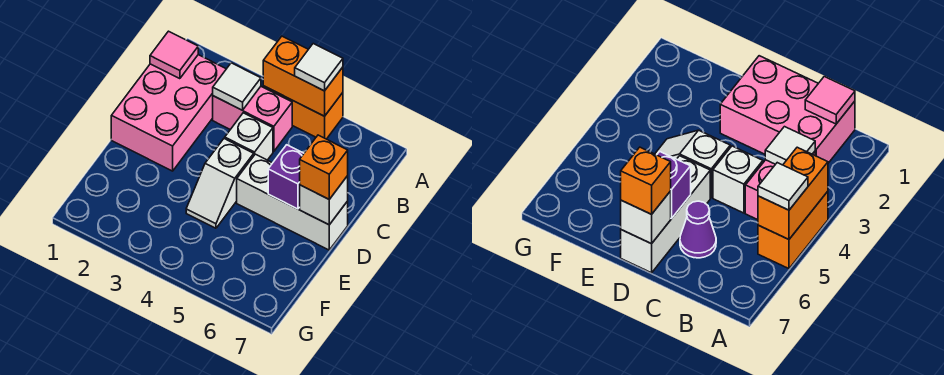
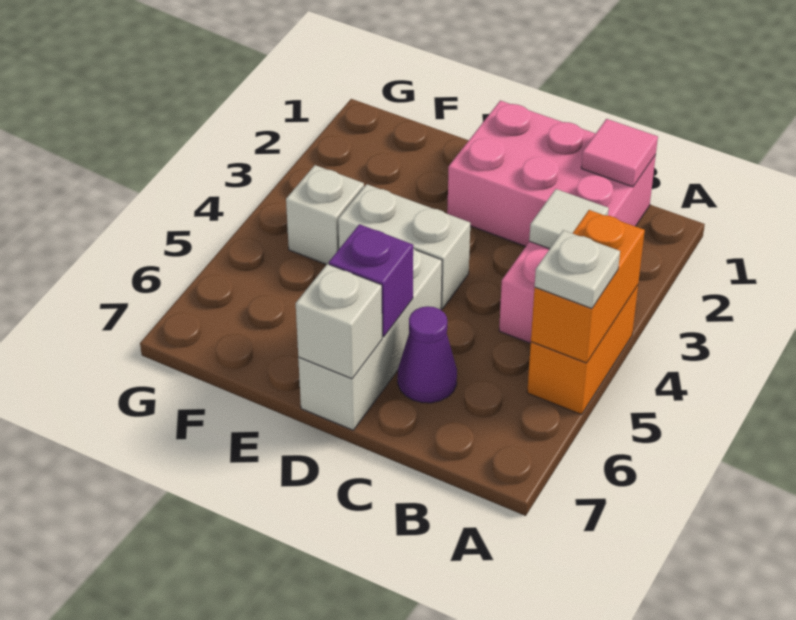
white 1x1 tile [295,44,343,91] -> white 1x1 plate [535,230,620,309]
white 1x1 brick [225,113,273,160] -> white 1x1 brick moved to [286,165,364,265]
white 1x2 slope [186,138,254,228] -> white 1x2 brick [338,184,470,309]
orange 1x1 brick [300,135,348,199] -> none

